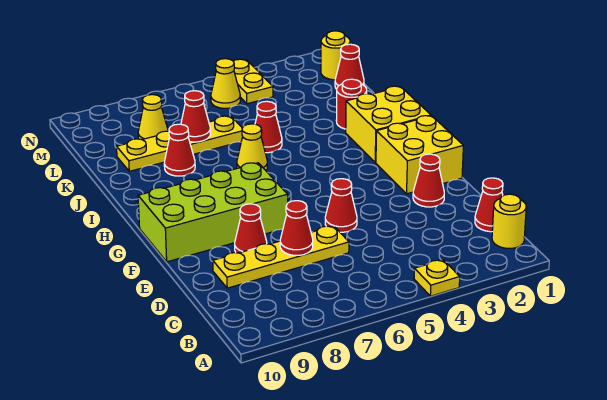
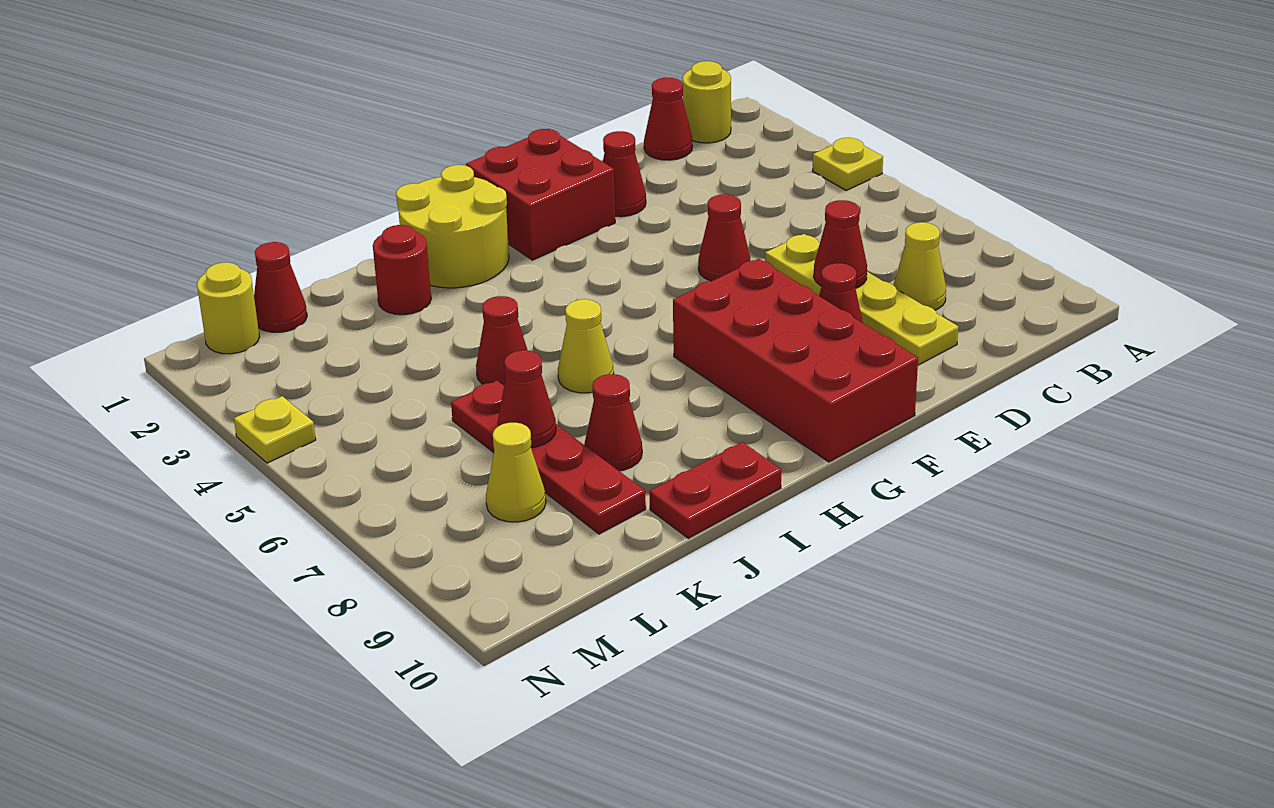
yellow 2x2 brick [376,116,463,194] -> red 2x2 brick [466,129,615,260]
lime 2x4 brick [138,163,288,262] -> red 2x4 brick [673,259,918,462]
yellow 2x2 brick [346,86,431,162] -> yellow 2x2 round brick [396,165,509,288]
none -> red 1x2 plate [649,442,781,538]
yellow 1x4 plate [117,116,243,171] -> red 1x4 plate [451,380,646,534]
yellow 1x2 plate [233,59,273,104] -> yellow 1x1 plate [234,396,316,463]
yellow 1x1 cone [211,59,240,108] -> yellow 1x1 cone moved to [893,222,946,310]

